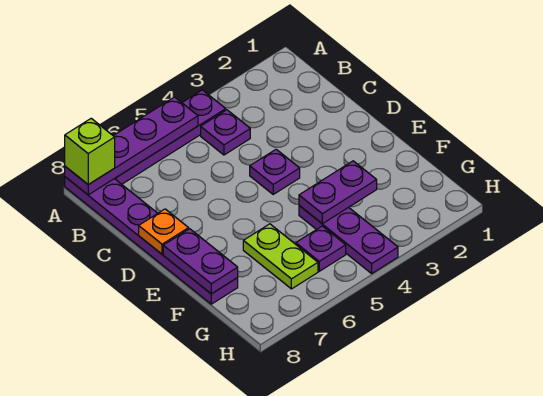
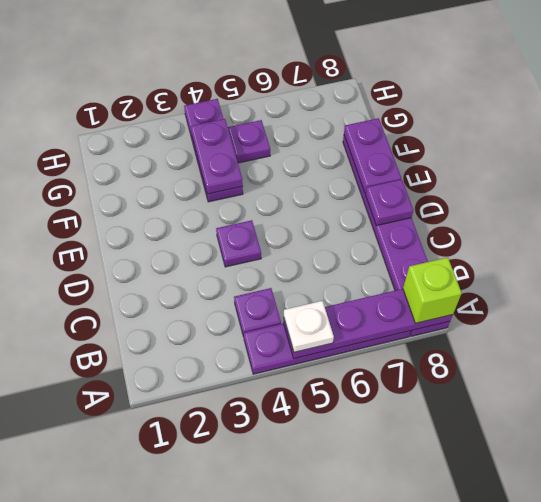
none -> white 1x1 plate [284,301,334,352]
orange 1x1 plate [139,209,189,254] -> purple 1x1 plate [366,180,413,226]
purple 1x2 plate [299,161,377,224] -> purple 1x2 plate turned to [191,119,243,194]
lime 1x2 plate [243,224,318,289] -> none

